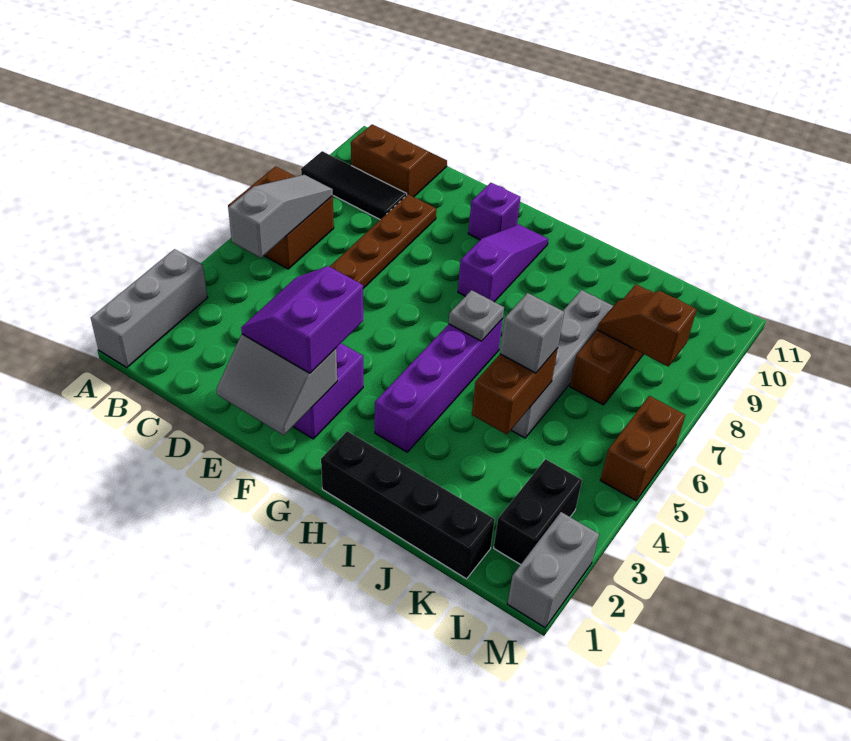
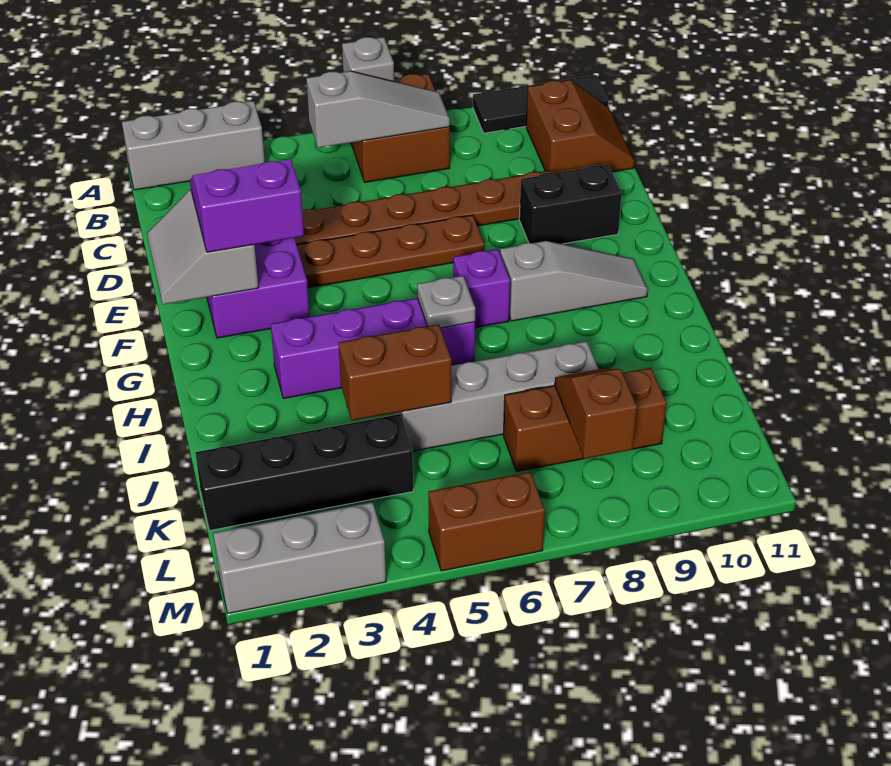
black 1x3 tile [301,151,407,220] -> black 1x3 tile turned to [473,75,608,133]
none -> brown 1x4 plate [297,215,484,288]
purple 1x1 brick [468,183,521,240] -> purple 1x1 brick moved to [453,249,510,327]
purple 1x3 slope [458,224,548,302] -> grey 1x3 slope [500,241,648,321]
black 1x4 brick [321,431,495,579] -> black 1x4 brick turned to [195,414,413,531]
grey 1x1 brick [500,293,564,373] -> grey 1x1 brick moved to [342,37,394,81]
black 1x2 brick [494,459,582,565] -> black 1x2 brick moved to [519,165,622,244]
grey 1x2 brick [507,512,599,628] -> grey 1x3 brick [213,502,386,613]

